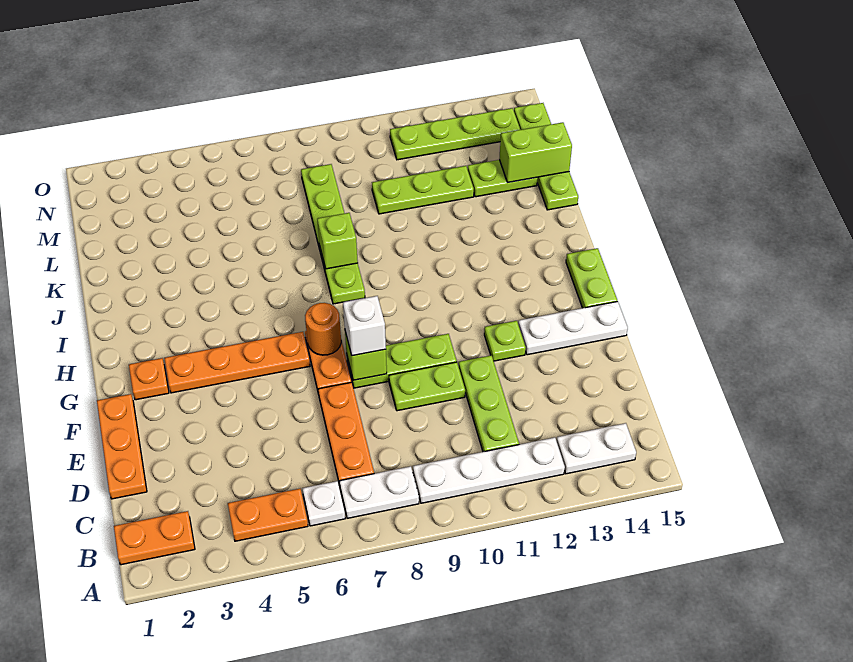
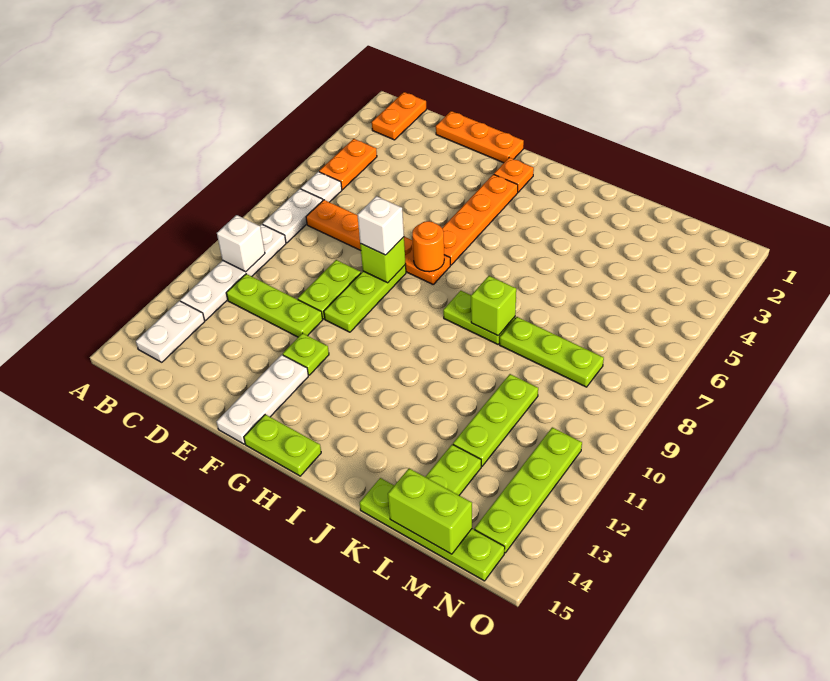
none -> white 1x1 brick [217,215,265,272]
lime 1x2 brick [499,122,572,182] -> lime 1x2 brick turned to [388,469,472,554]

